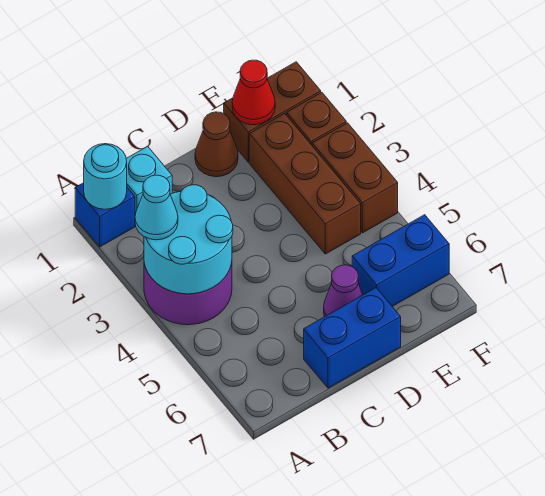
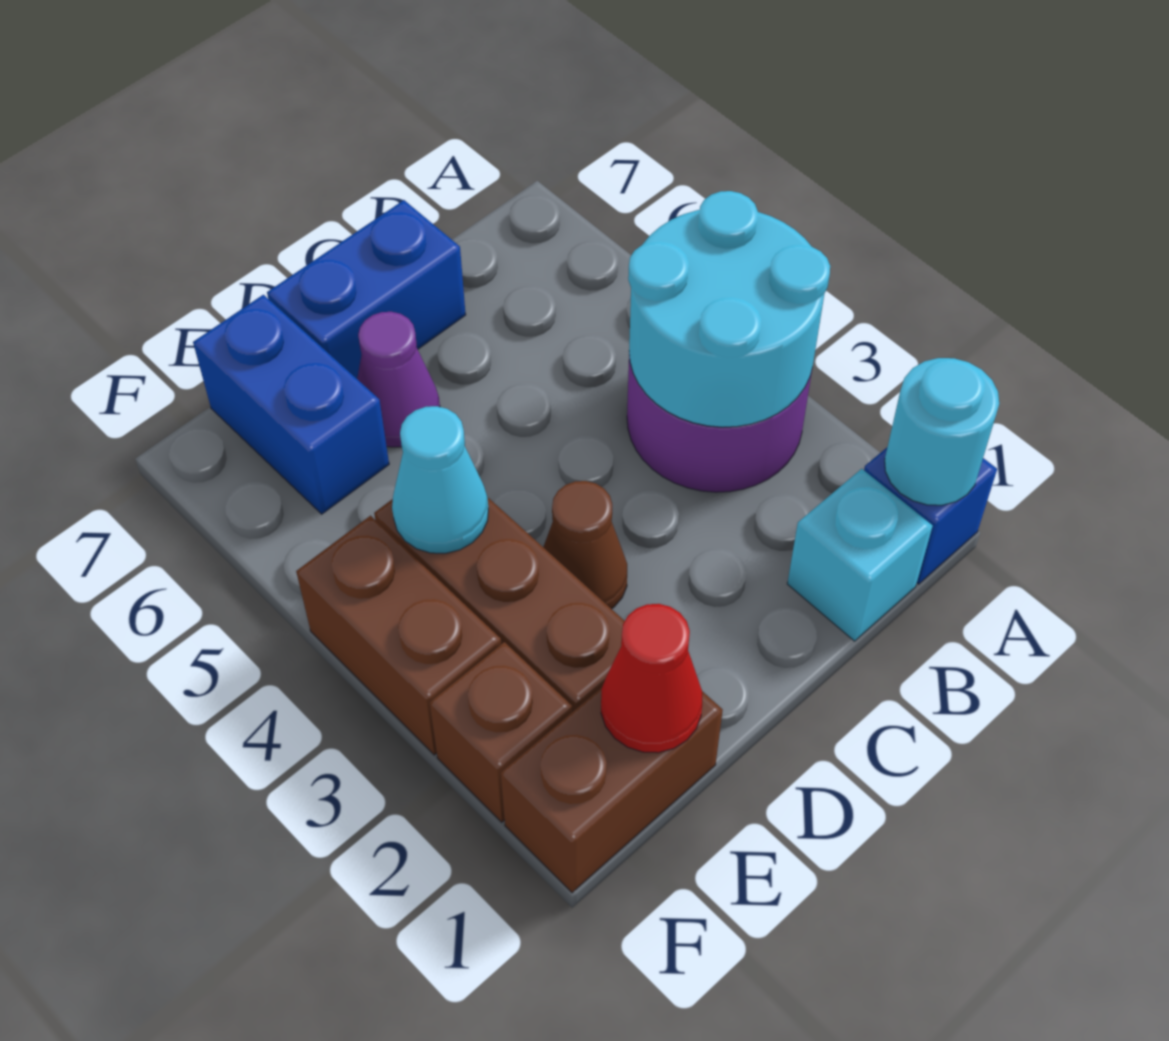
cyan 1x1 cone [135,175,178,240] -> cyan 1x1 cone moved to [392,406,488,553]
brown 1x1 cone [195,112,238,177] -> brown 1x1 cone moved to [543,481,627,609]
blue 1x2 brick [352,215,449,306] -> blue 1x2 brick turned to [193,295,389,514]

